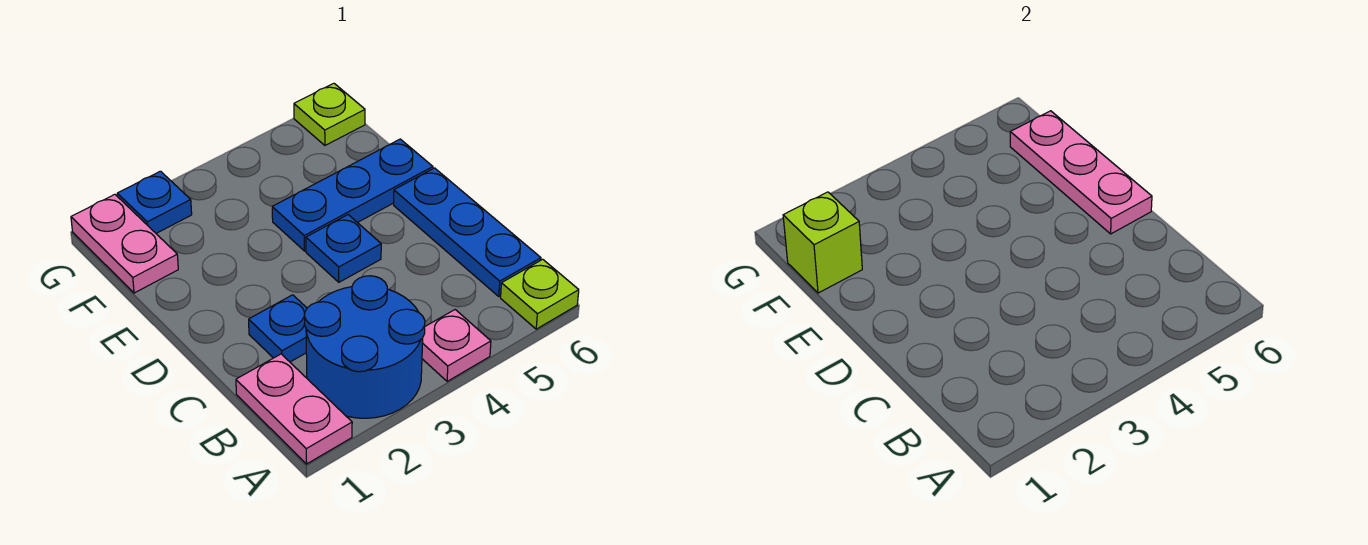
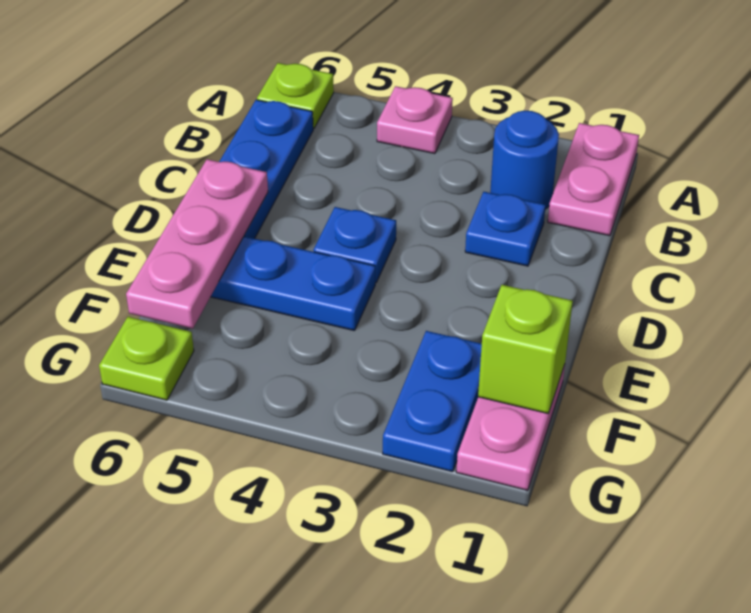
blue 2x2 round brick [305,276,425,418] -> blue 1x1 round brick [490,111,559,209]
blue 1x1 plate [117,171,192,233] -> blue 1x2 plate [383,331,482,472]

